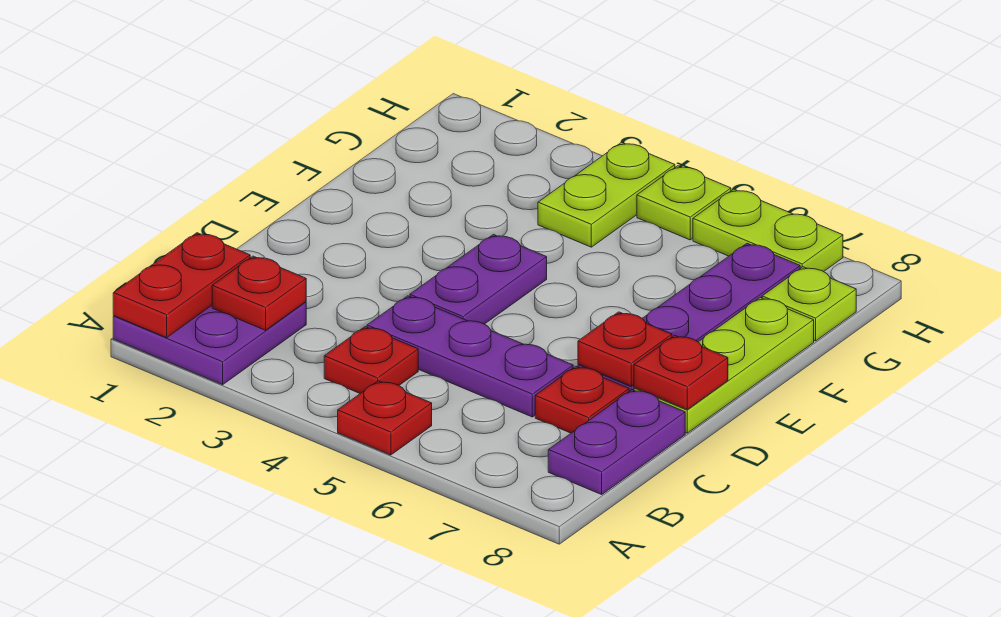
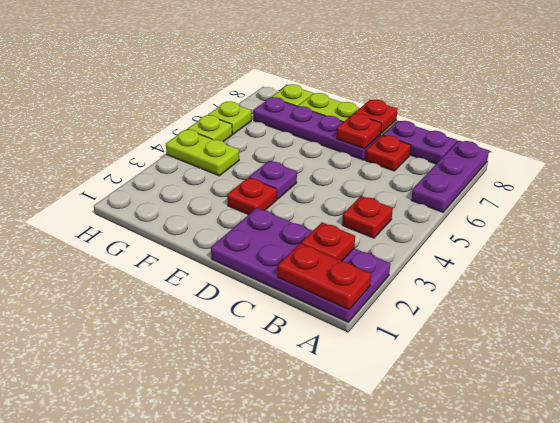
purple 2x2 plate [113,302,306,385] -> purple 2x4 plate [211,208,390,322]
red 1x1 plate [338,381,432,455] -> red 1x1 plate moved to [227,178,277,215]
purple 1x3 plate [367,296,573,417] -> purple 1x3 plate moved to [411,141,489,212]
purple 1x2 plate [410,234,547,324] -> purple 1x1 plate [249,161,297,199]
lime 1x2 plate [693,189,843,272] -> lime 1x1 plate [208,101,251,134]

